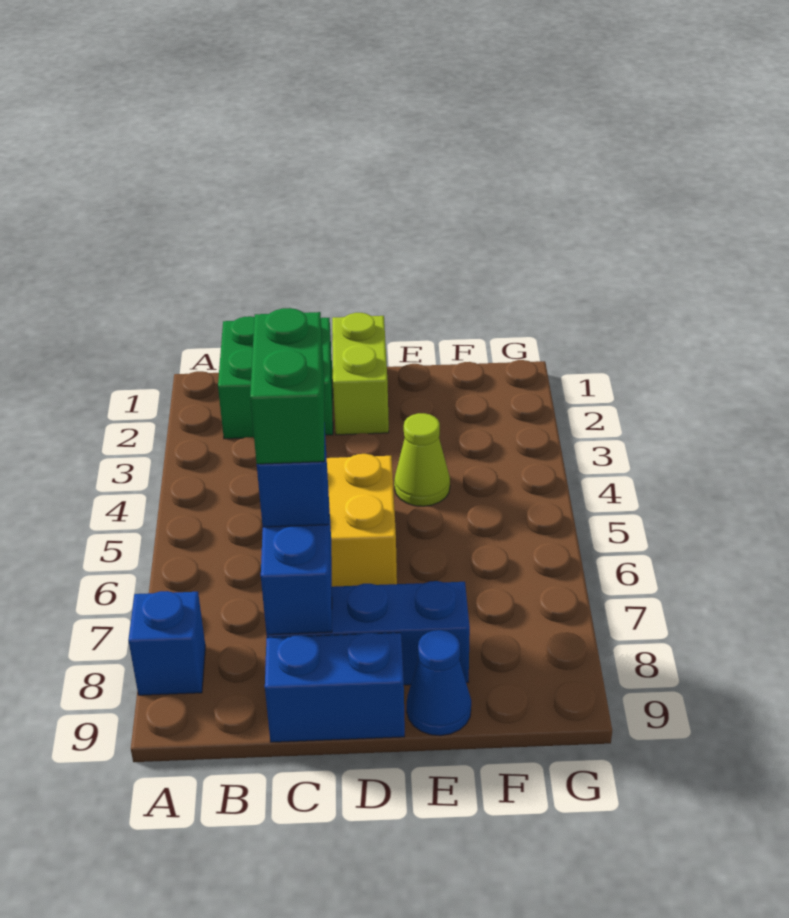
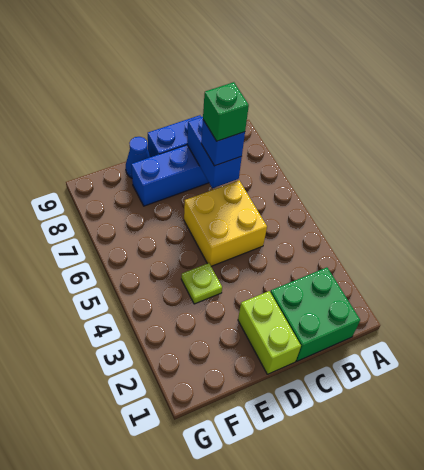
blue 1x1 brick [129,591,206,695] -> none
green 1x2 brick [250,308,324,464] -> green 1x1 brick [203,82,249,141]
lime 1x1 cone [394,413,450,506] -> lime 1x1 plate [181,263,222,304]

